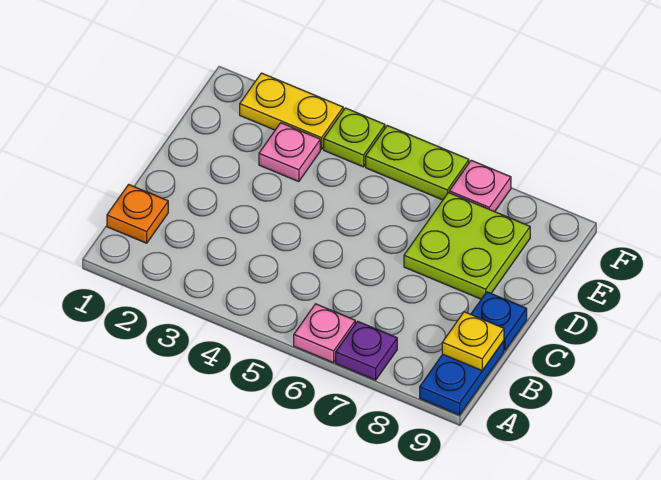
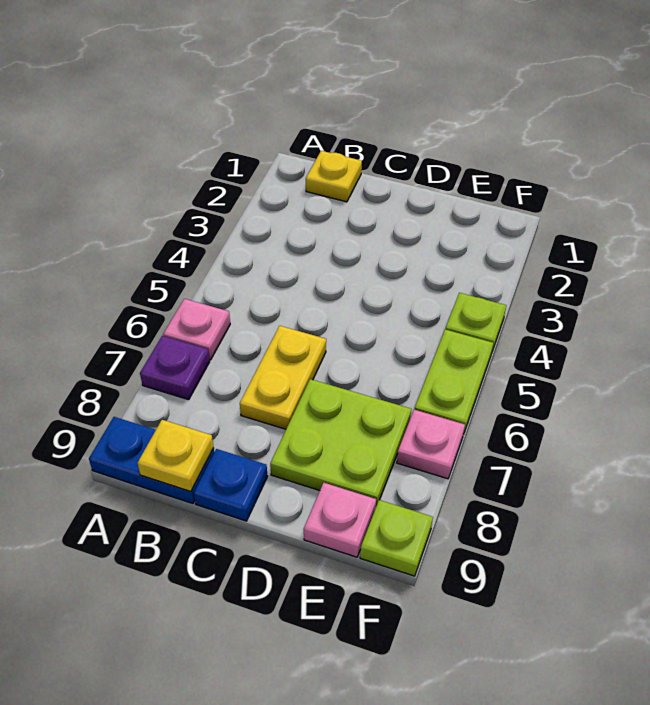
orange 1x1 plate [107,184,168,243] -> yellow 1x1 plate [306,151,362,202]
pink 1x1 plate [259,123,320,182] -> pink 1x1 plate moved to [304,483,376,557]
yellow 1x2 plate [240,73,343,149] -> yellow 1x2 plate moved to [240,326,326,429]
none -> lime 1x1 plate [360,500,433,576]

